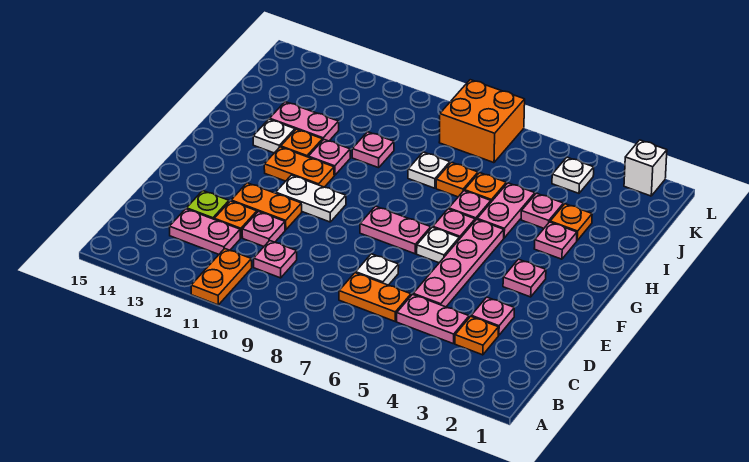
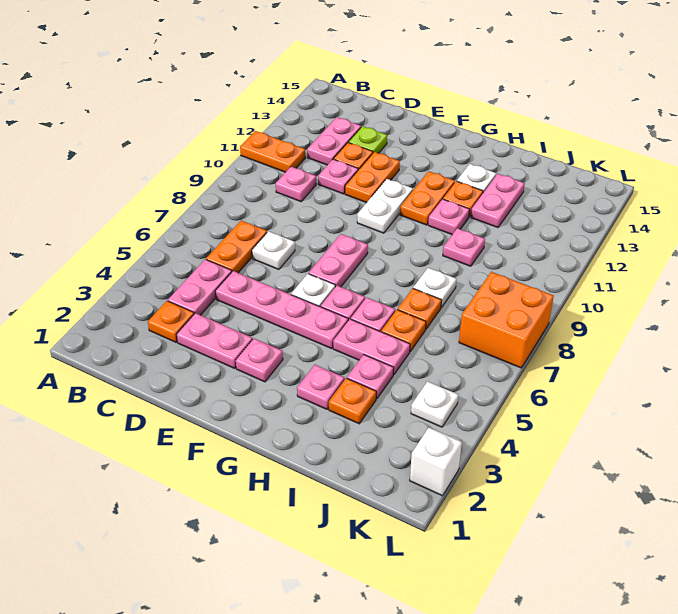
pink 1x1 plate [471,297,514,335] -> pink 1x2 plate [176,313,253,368]

